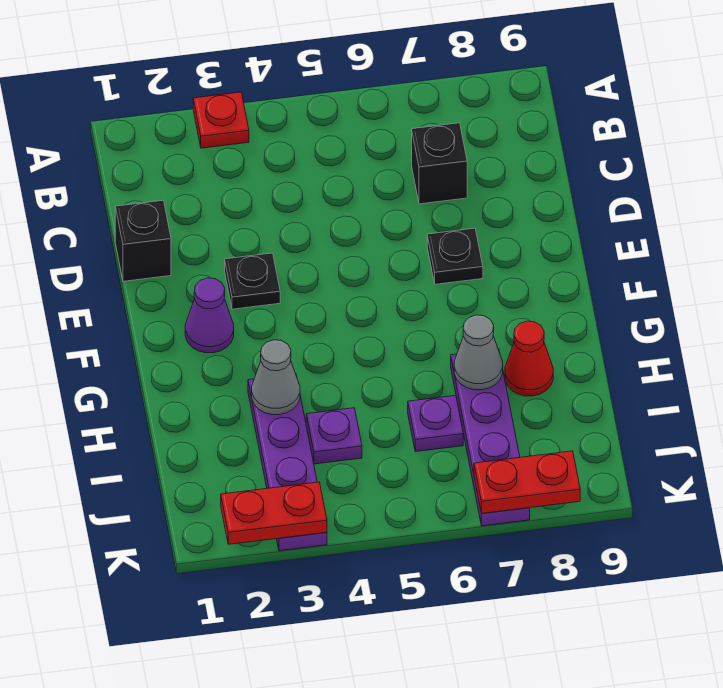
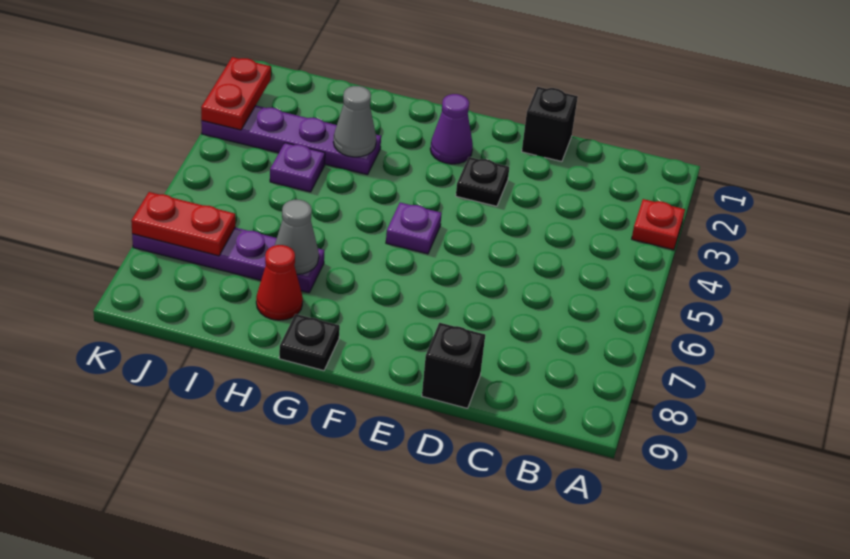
black 1x1 brick [412,123,467,204] -> black 1x1 brick moved to [422,323,485,408]
black 1x1 plate [427,228,483,284] -> black 1x1 plate moved to [279,314,340,371]
purple 1x1 plate [408,395,463,452] -> purple 1x1 plate moved to [386,203,442,254]
red 1x2 plate [474,451,580,513] -> red 1x2 plate turned to [131,192,235,256]

